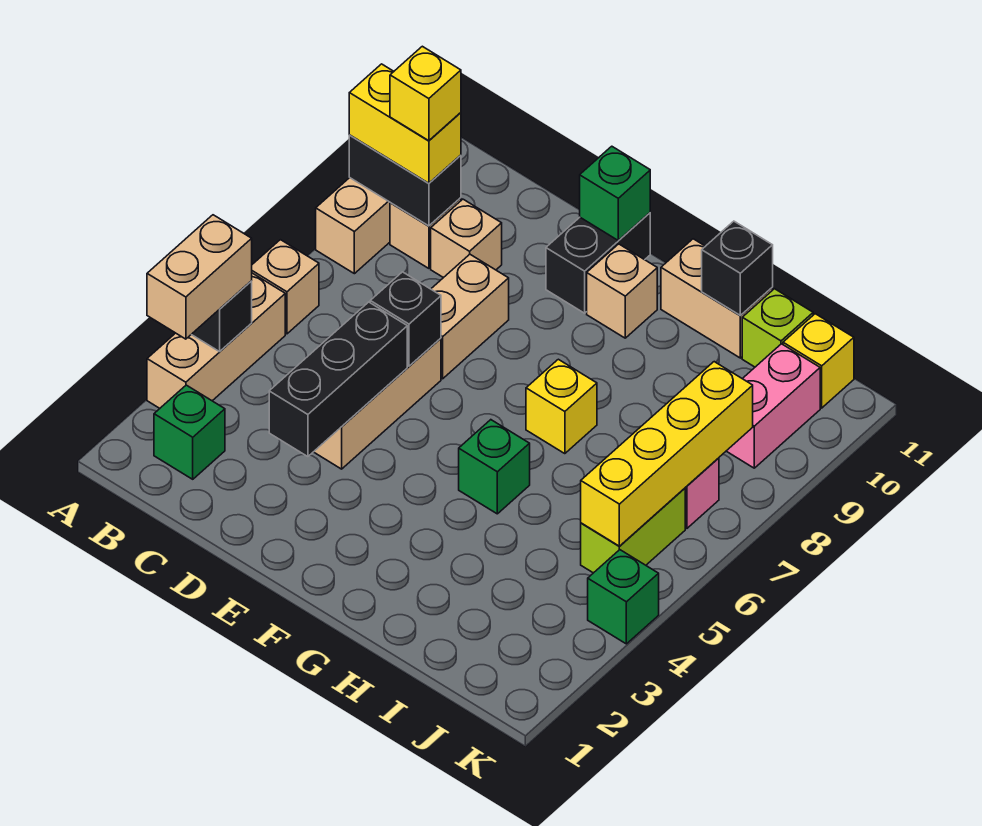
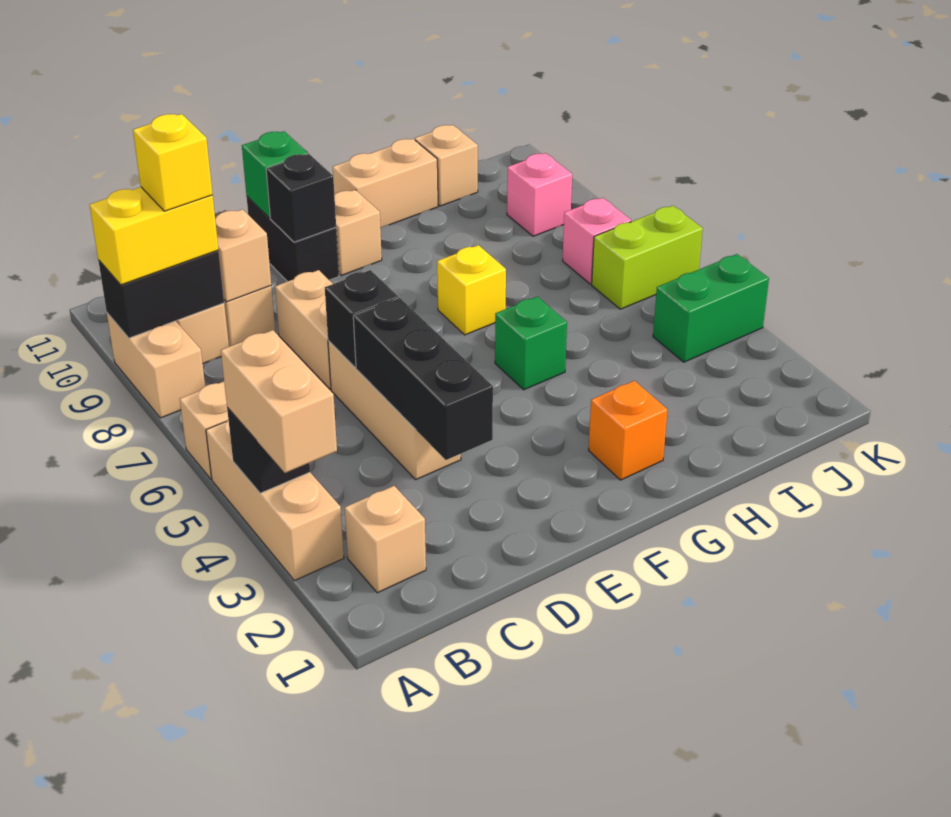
green 1x1 brick [154,385,225,479] -> tan 1x1 brick [345,486,426,593]
none -> tan 1x1 brick [215,209,271,302]
none -> orange 1x1 brick [588,381,668,480]
black 1x1 brick [702,221,773,316] -> black 1x1 brick moved to [266,154,336,242]
lime 1x1 brick [742,289,813,367] -> tan 1x1 brick [415,125,478,206]
lime 1x2 brick [581,488,685,573] -> lime 1x2 brick turned to [592,206,703,309]
yellow 1x4 brick [581,362,753,546] -> none
pink 1x2 brick [727,344,820,468] -> pink 1x1 brick [507,153,572,236]
yellow 1x1 brick [783,314,854,408] -> none
green 1x1 brick [588,550,659,644] -> green 1x2 brick [653,254,769,362]

